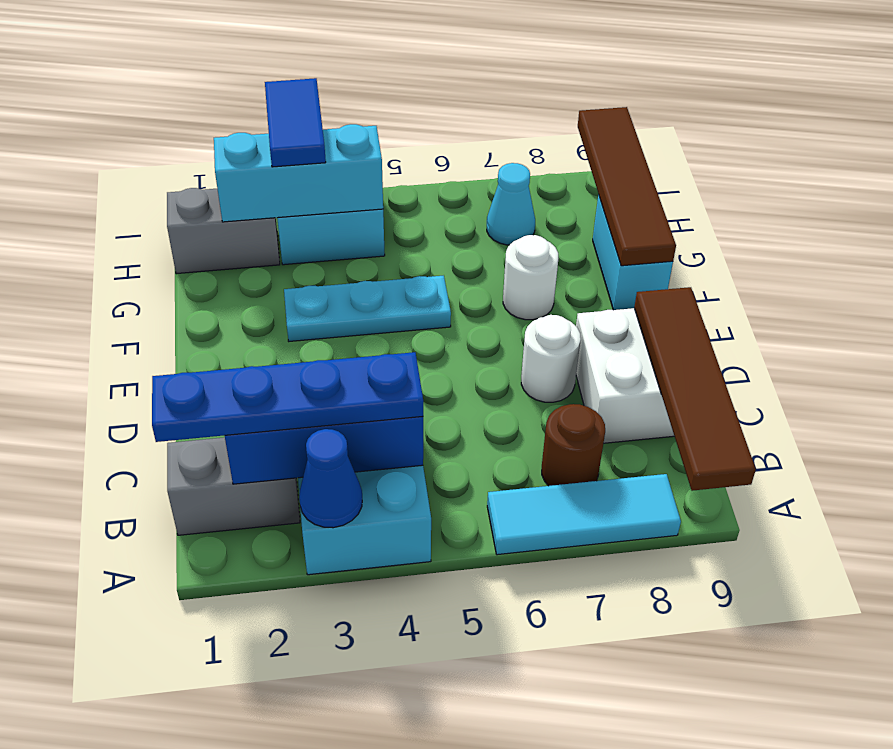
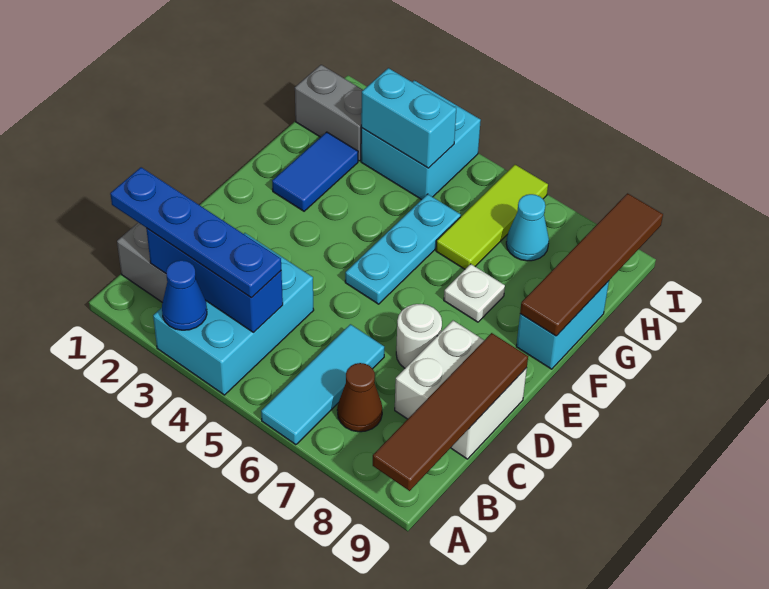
cyan 1x3 tile [487,474,681,555] -> cyan 1x3 tile turned to [261,324,384,445]
brown 1x1 round brick [542,404,605,486] -> brown 1x1 cone [337,363,382,432]
cyan 1x3 plate [284,276,451,341] -> cyan 1x3 plate turned to [345,194,461,304]
white 1x1 round brick [503,235,558,320] -> white 1x1 plate [444,264,505,322]
none -> lime 1x3 tile [436,165,548,269]
cyan 1x3 brick [214,124,383,222] -> cyan 1x2 brick [361,68,456,168]
blue 1x2 tile [265,78,326,167] -> blue 1x2 tile moved to [272,132,358,211]

